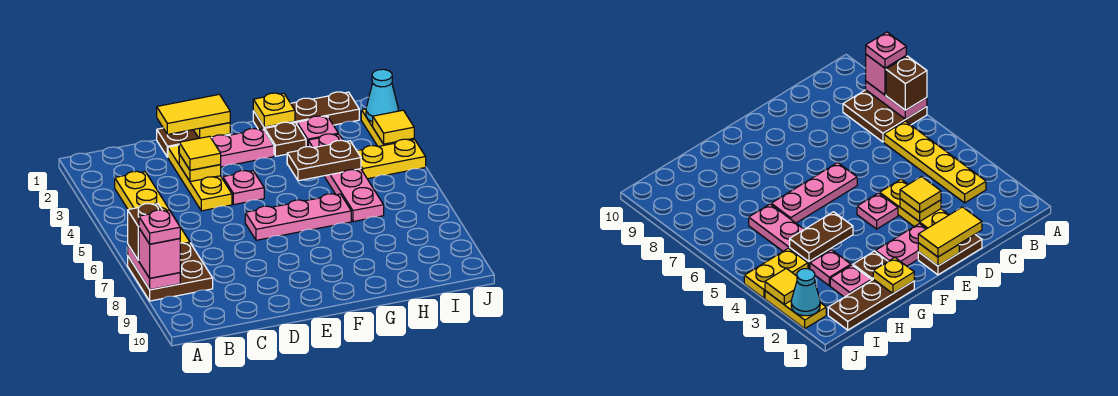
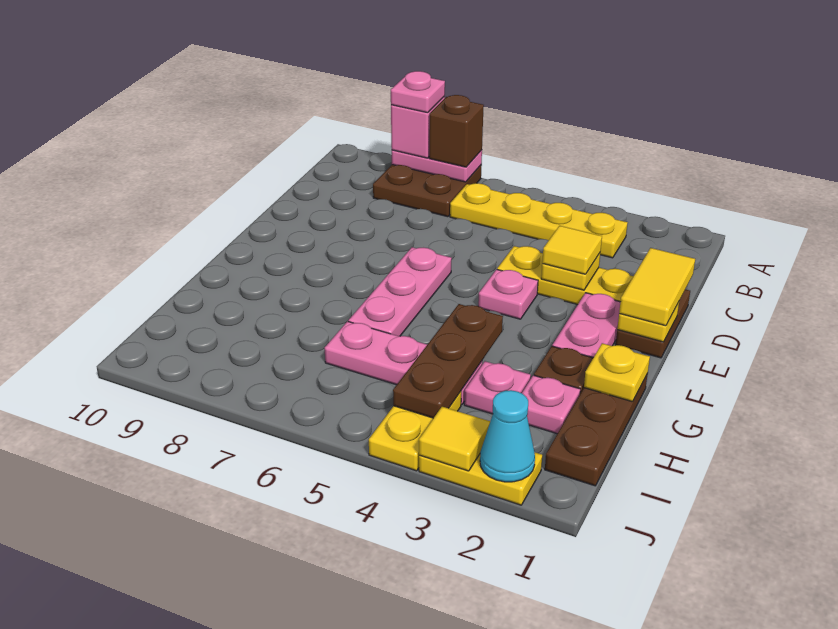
brown 1x2 plate [287,140,361,181] -> brown 1x3 plate [393,304,503,418]

